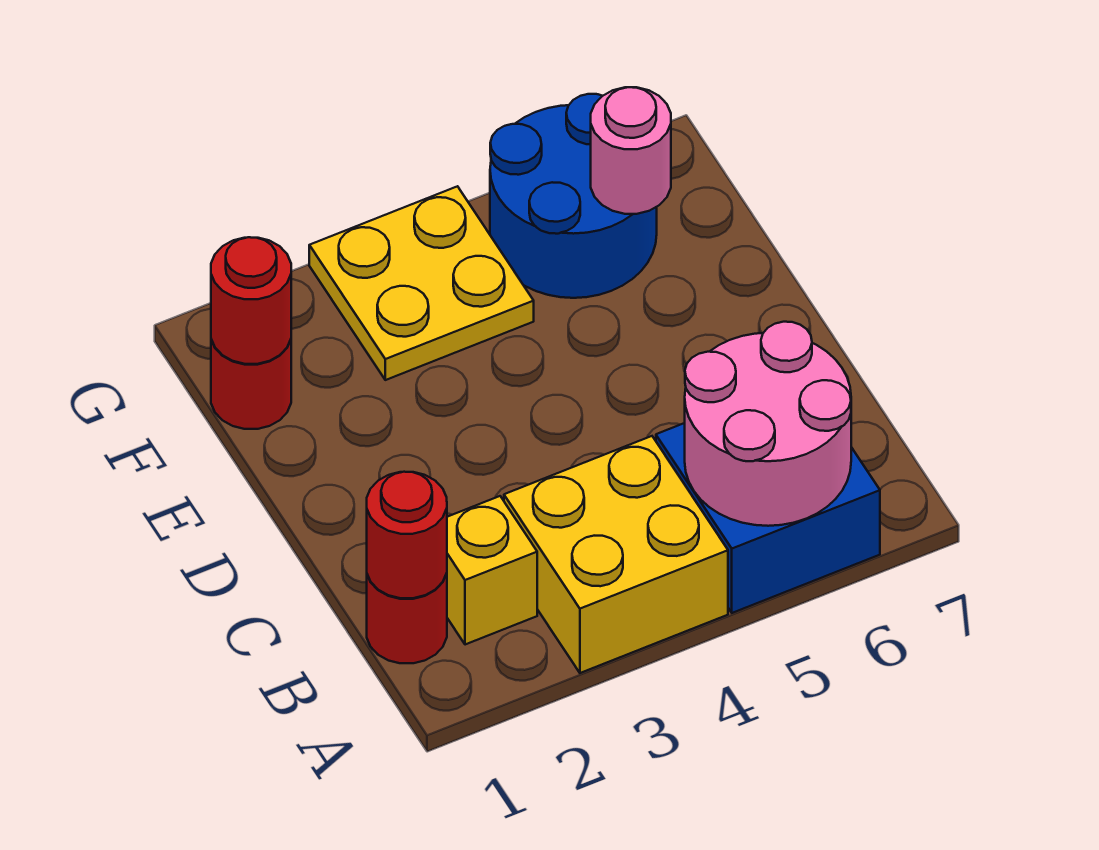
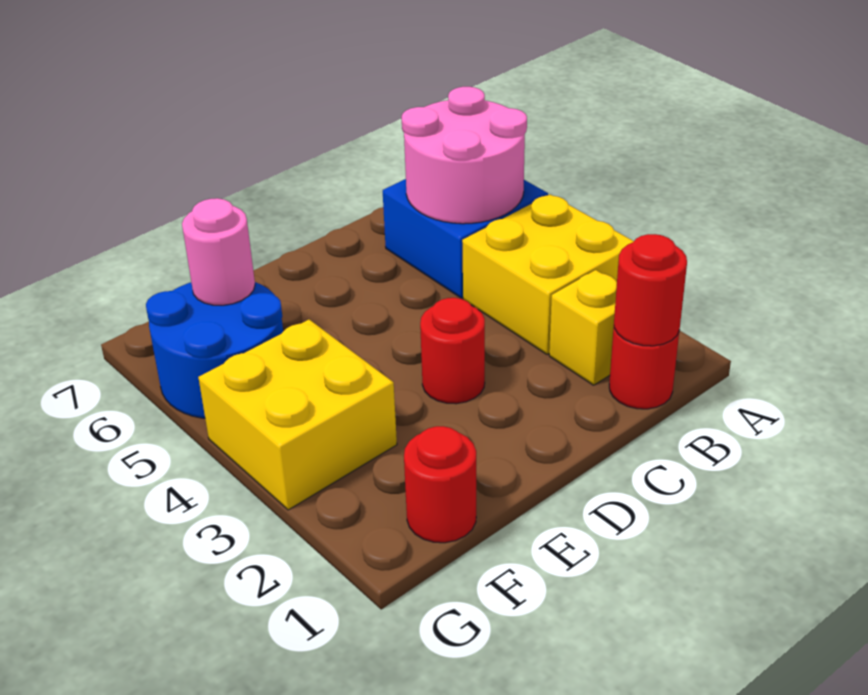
red 1x1 round brick [211,237,291,364] -> red 1x1 round brick moved to [420,298,485,404]
yellow 2x2 plate [309,186,534,380] -> yellow 2x2 brick [198,320,397,510]

